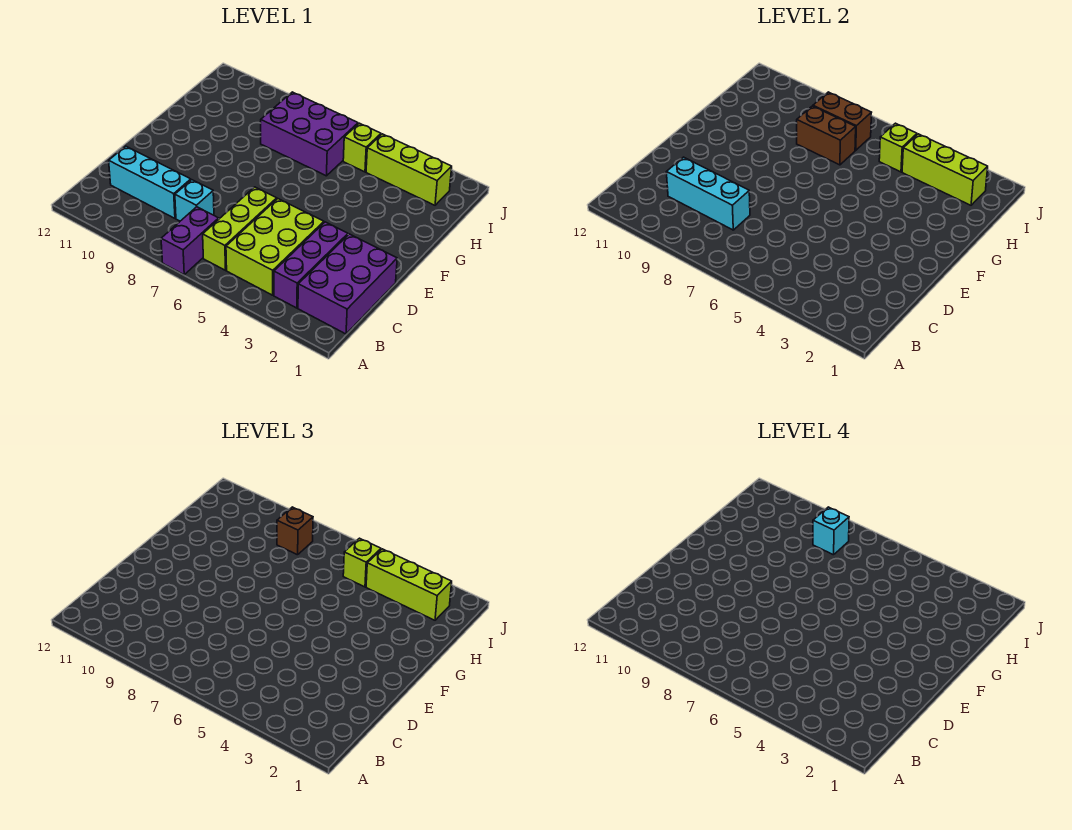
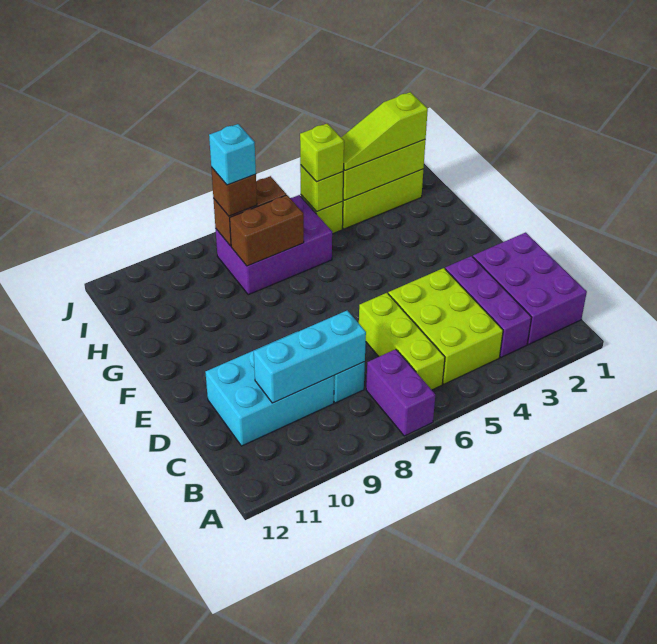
cyan 1x3 brick [109,146,191,218] -> cyan 2x3 brick [205,331,334,446]
lime 1x3 brick [366,549,452,620] -> lime 1x3 slope [341,92,428,171]

